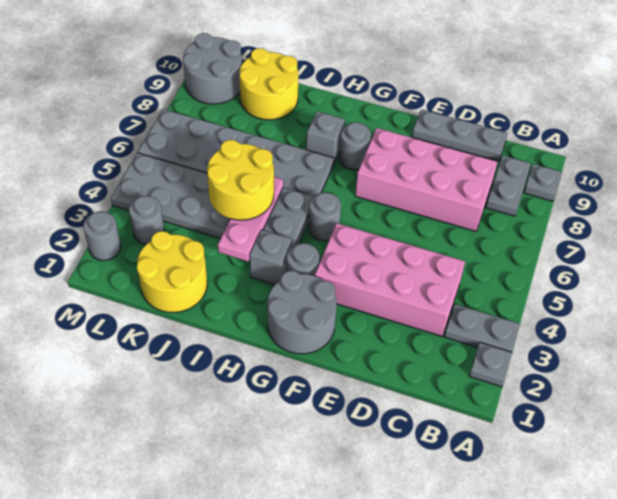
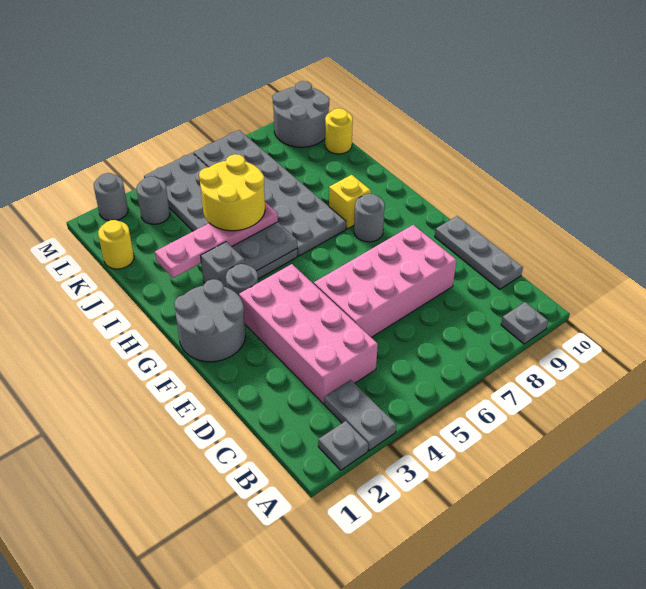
grey 1x2 plate [486,155,531,216] -> none
pink 2x4 brick [355,128,498,231] -> pink 2x4 brick turned to [314,225,457,338]
grey 1x1 round brick [309,192,341,241] -> none
grey 1x1 brick [306,111,345,163] -> yellow 1x1 brick [329,175,371,229]
pink 1x3 plate [218,177,283,261] -> pink 1x4 plate [155,202,278,278]
yellow 2x2 round brick [137,231,207,312] -> yellow 1x1 round brick [98,220,134,269]
yellow 2x2 round brick [239,48,298,120] -> yellow 1x1 round brick [325,108,353,154]

